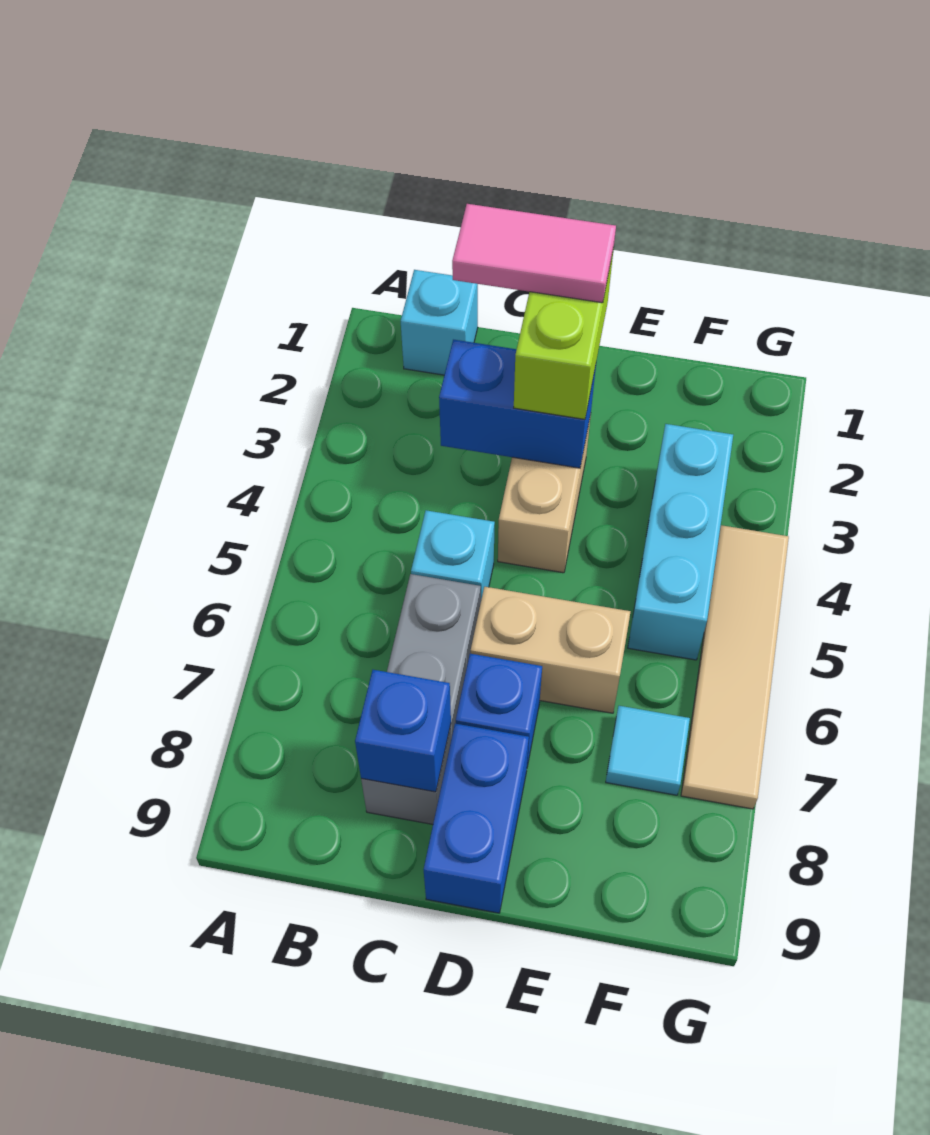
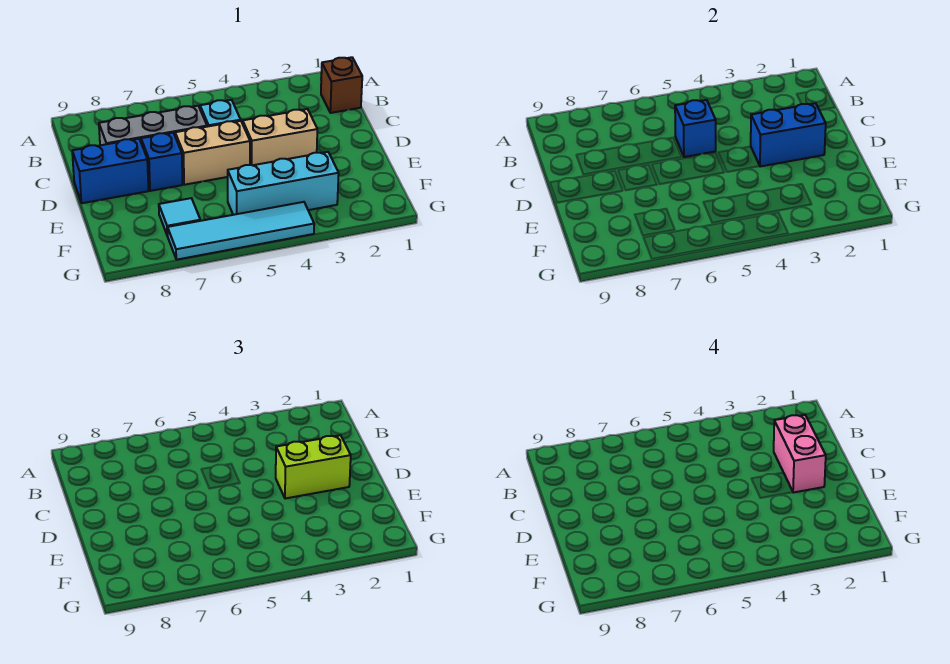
cyan 1x1 brick [401,270,478,375] -> brown 1x1 brick [321,57,362,113]
pink 1x2 tile [452,204,616,303] -> pink 1x2 brick [774,415,826,493]
blue 1x2 brick [439,340,596,468] -> blue 1x2 brick turned to [751,103,826,167]
blue 1x1 brick [355,670,451,792] -> blue 1x1 brick moved to [675,100,716,157]
tan 1x2 brick [471,587,631,713] -> tan 1x2 brick turned to [175,121,250,185]
tan 1x4 tile [681,525,789,809] -> cyan 1x4 tile [168,202,314,260]

